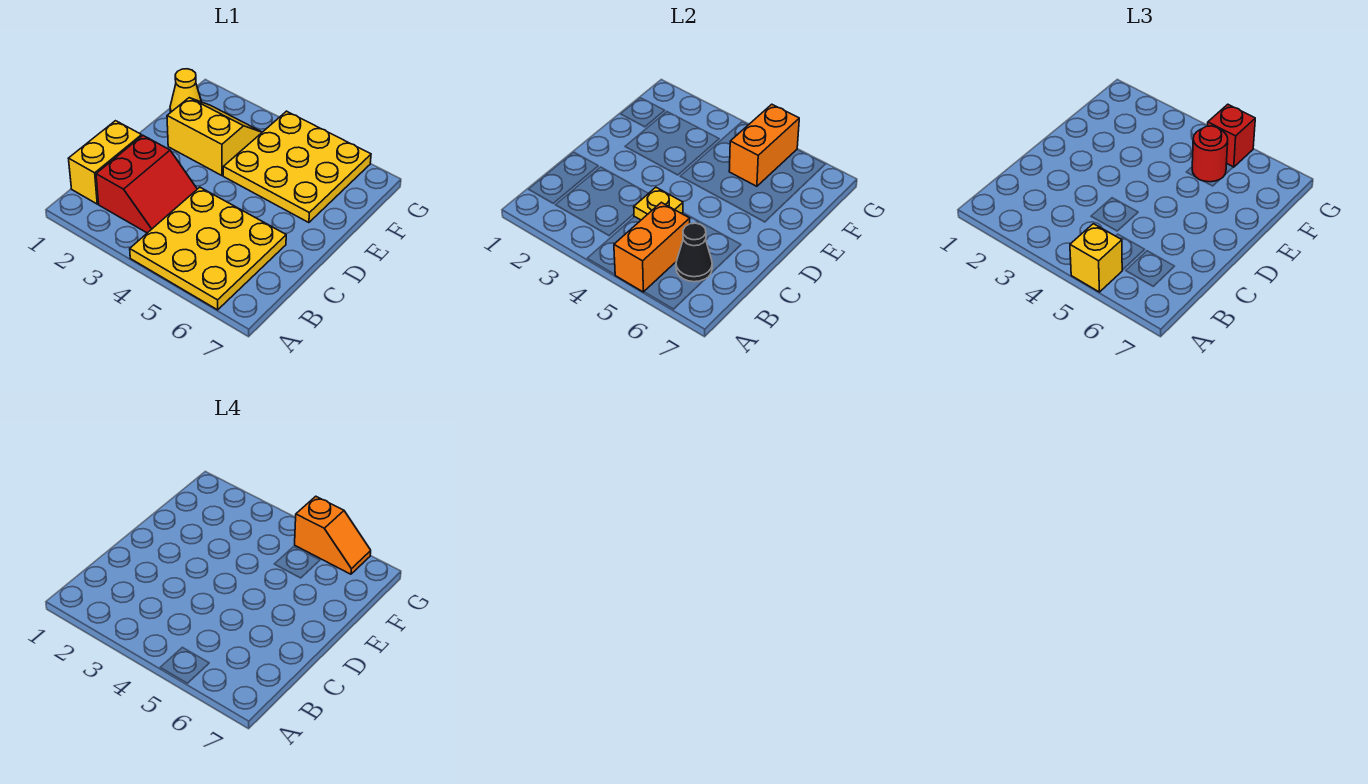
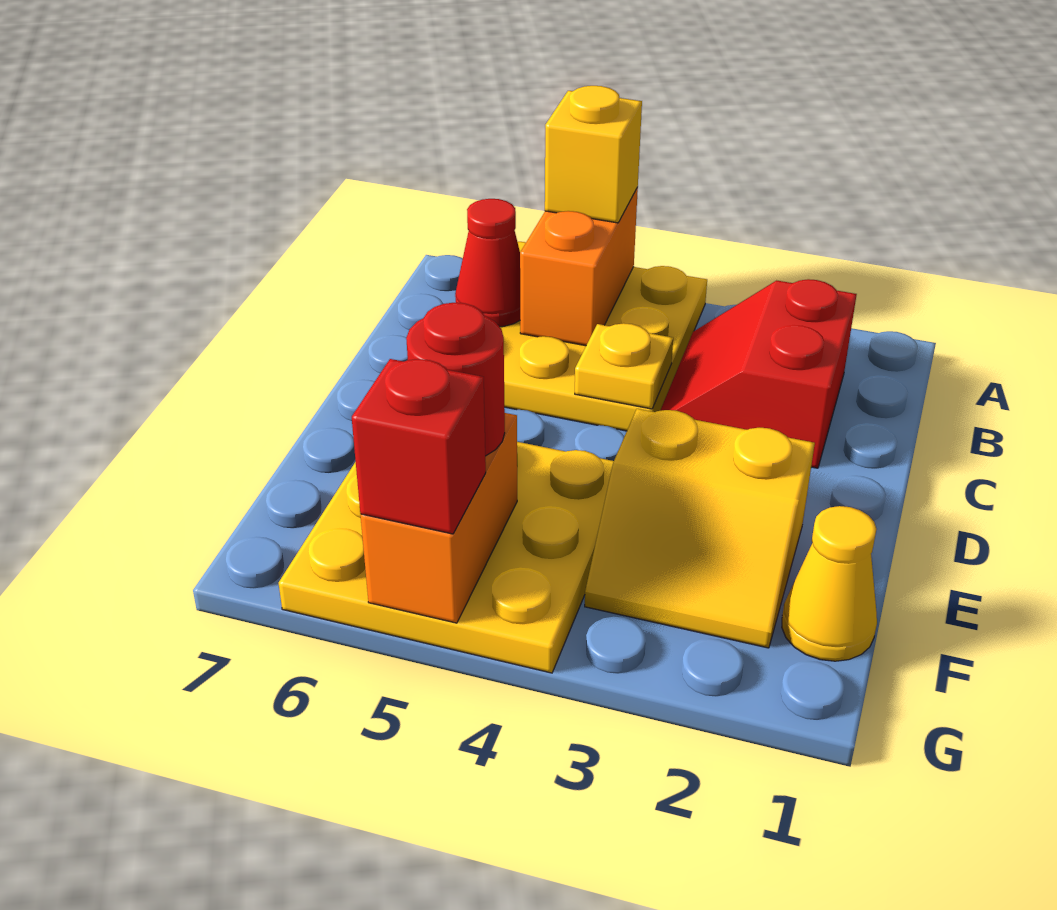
yellow 1x2 brick [68,121,142,204] -> none
black 1x1 cone [676,223,712,282] -> red 1x1 cone [455,199,520,327]
orange 1x2 slope [295,496,371,574] -> none

